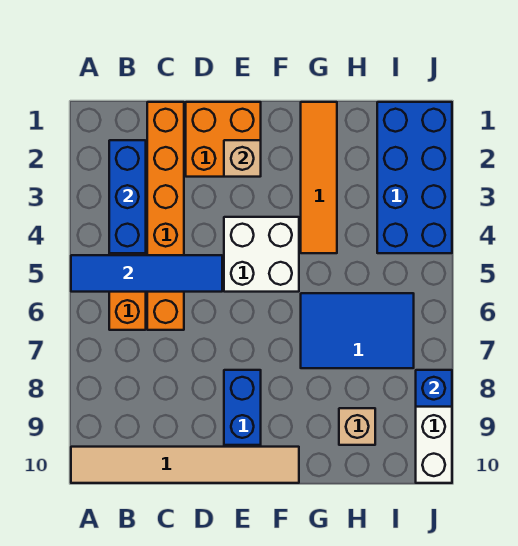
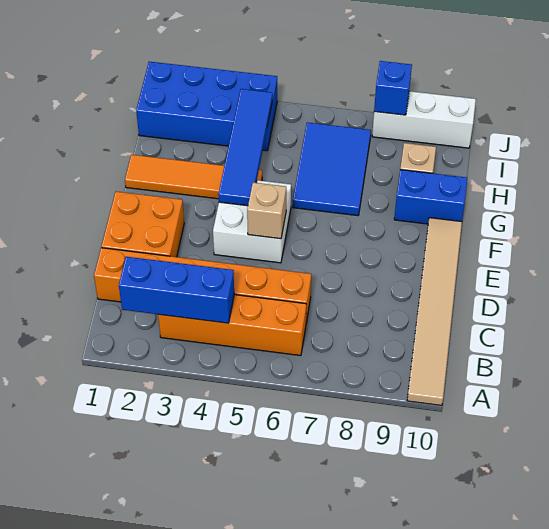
blue 1x4 tile [71,255,222,292] -> blue 1x4 tile moved to [218,89,272,206]
tan 1x1 brick [224,140,261,177] -> tan 1x1 brick moved to [247,182,286,239]
blue 1x2 brick [224,370,261,445] -> blue 1x2 brick moved to [394,170,467,224]

